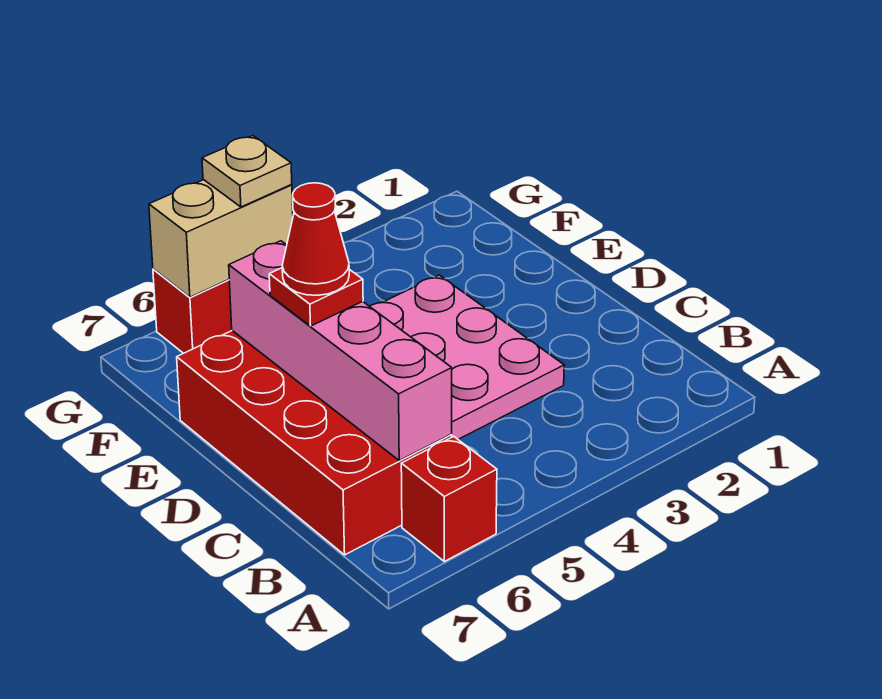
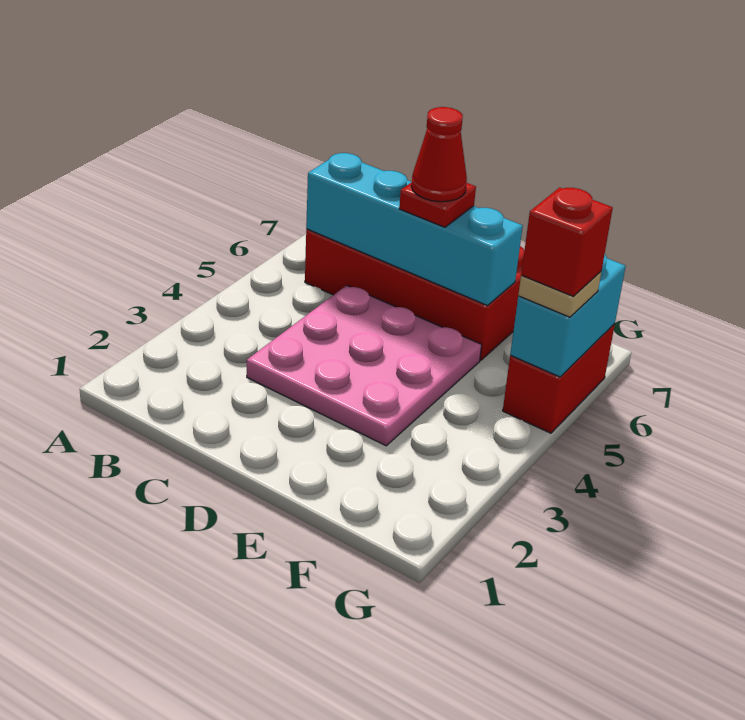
red 1x1 brick [401,436,497,561] -> red 1x1 brick moved to [521,187,613,296]
pink 1x4 brick [229,241,452,461] -> cyan 1x4 brick [306,153,523,306]
tan 1x2 brick [149,180,293,297] -> cyan 1x2 brick [510,254,626,377]

